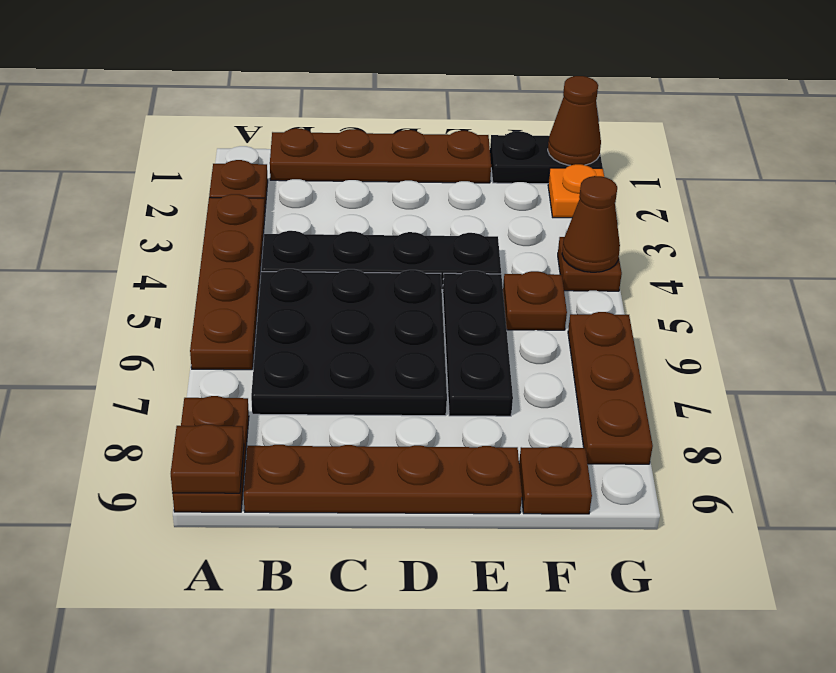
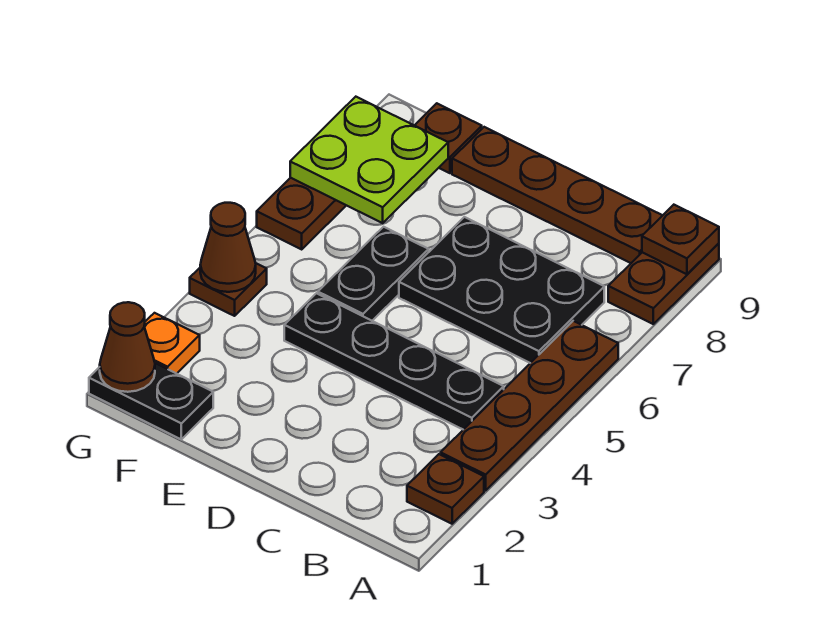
brown 1x4 plate [270,128,491,183] -> none
black 3x3 plate [251,269,447,416] -> black 2x3 plate [399,217,604,363]
black 1x3 plate [443,271,513,416] -> black 1x2 plate [318,227,429,321]
brown 1x1 plate [503,271,567,330] -> none
none -> lime 2x2 plate [290,97,448,223]

